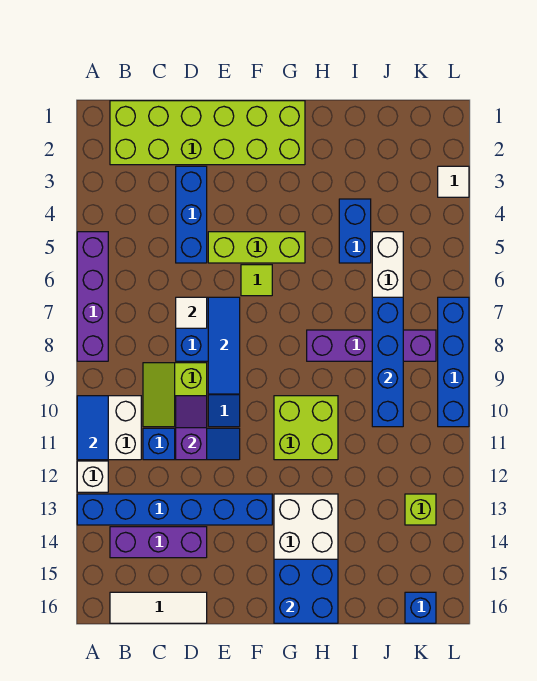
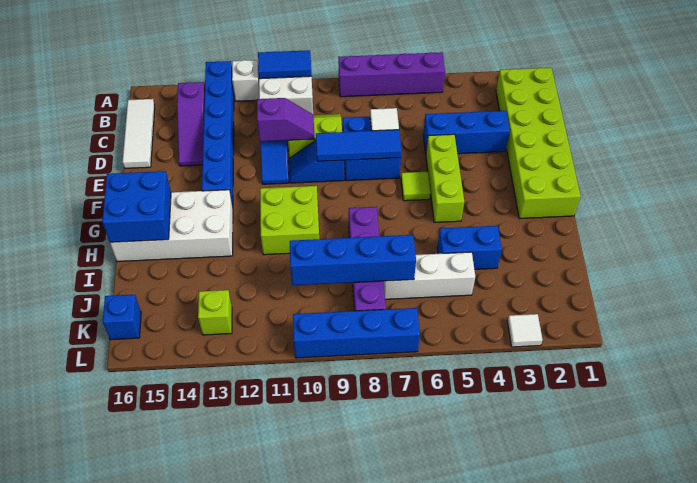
purple 1x3 brick [110,527,207,558] -> purple 1x3 slope [177,82,205,166]

